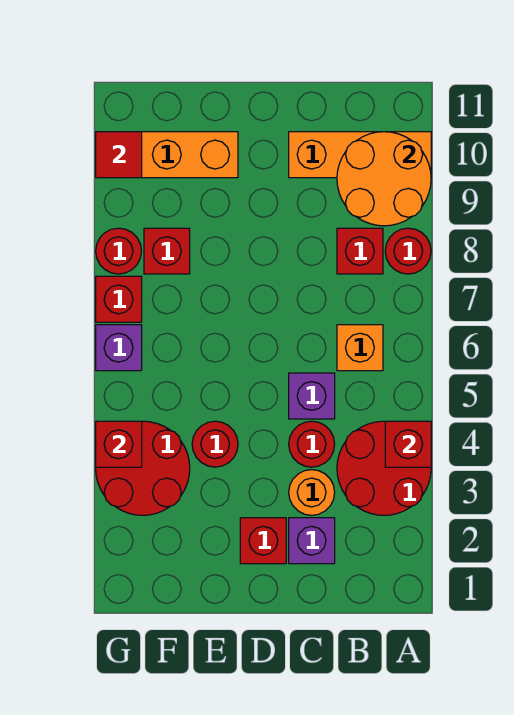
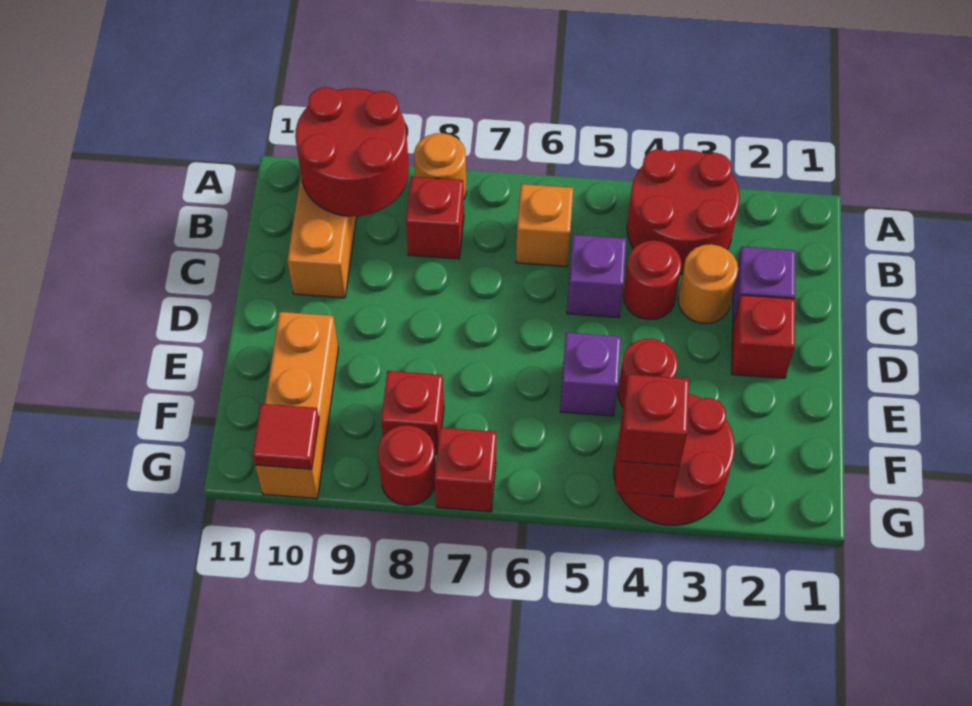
red 1x1 brick [385,421,431,467] -> red 1x1 brick moved to [620,374,689,466]
red 1x1 round brick [385,228,431,274] -> orange 1x1 round brick [414,133,466,199]
orange 2x2 round brick [337,132,431,226] -> red 2x2 round brick [295,87,409,216]
purple 1x1 brick [96,325,142,371] -> purple 1x1 brick moved to [560,332,621,416]

